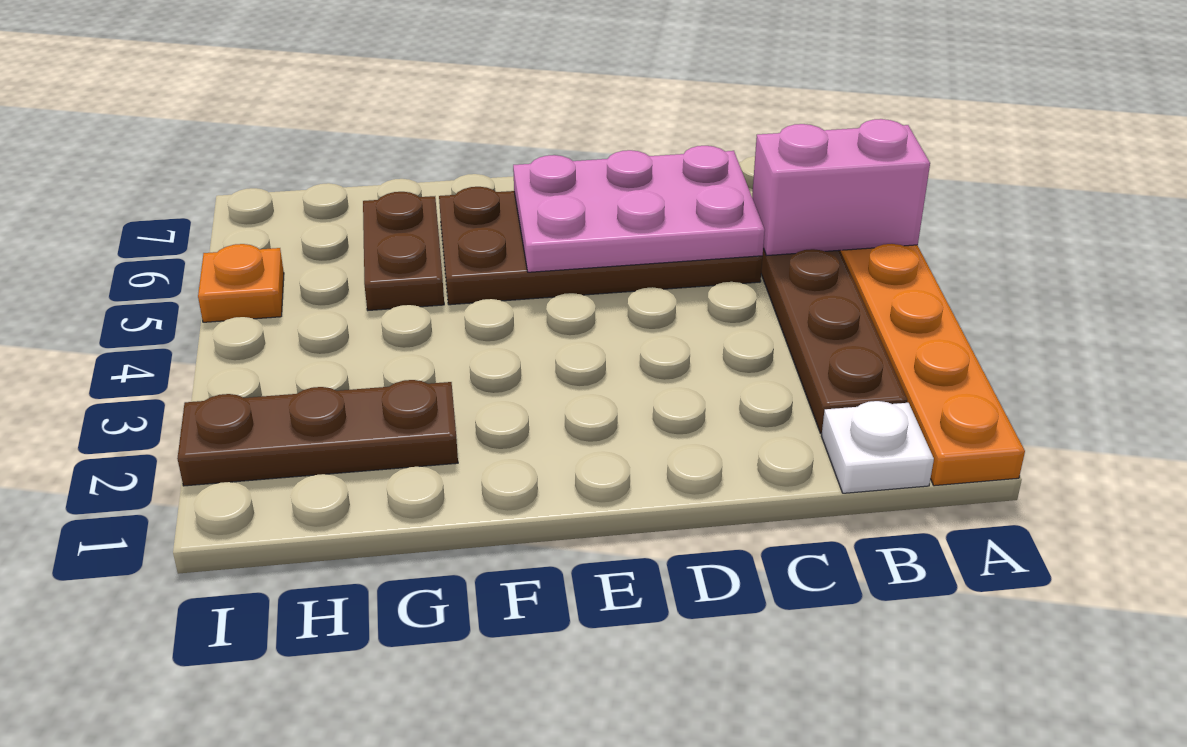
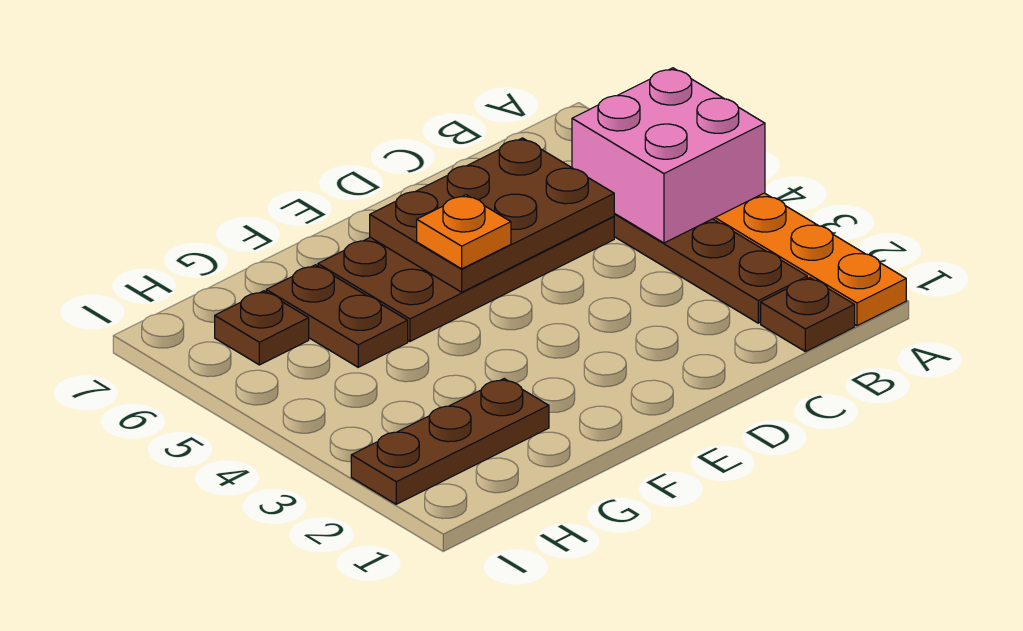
pink 1x2 brick [752,119,930,256] -> pink 2x2 brick [572,68,765,243]
white 1x1 plate [821,401,934,493] -> brown 1x1 plate [761,278,855,352]
pink 2x3 plate [513,146,765,272] -> brown 2x3 plate [370,138,614,292]
none -> brown 1x1 plate [215,291,309,365]
orange 1x1 plate [198,244,284,322] -> orange 1x1 plate moved to [417,195,511,269]

